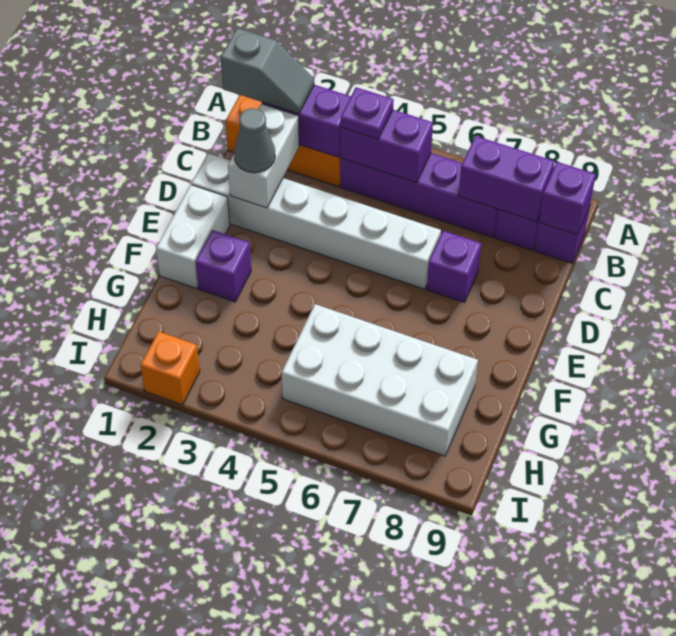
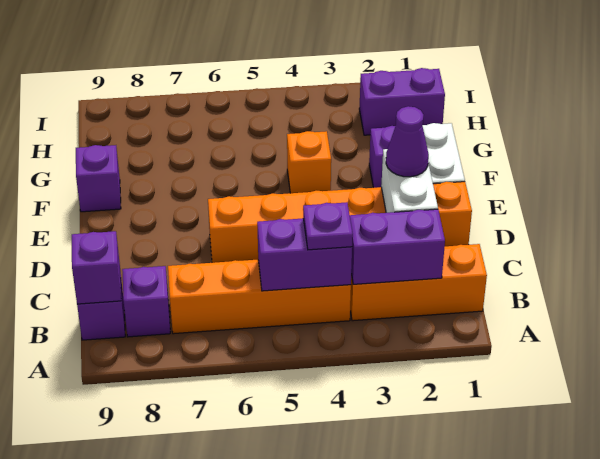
grey 1x2 slope [220,28,315,114] -> none
purple 1x4 brick [340,153,498,237] -> orange 1x4 brick [168,260,351,334]
purple 1x2 brick [459,136,554,222] -> purple 1x2 brick moved to [359,68,445,135]
white 1x6 brick [191,153,441,289] -> orange 1x6 brick [208,182,472,263]
grey 1x1 cone [234,108,275,173] -> purple 1x1 cone [386,106,429,177]
purple 1x1 brick [427,231,481,302] -> purple 1x1 brick moved to [76,145,121,212]
white 2x4 brick [282,304,478,456] -> none
orange 1x1 brick [140,331,200,405] -> orange 1x1 brick moved to [287,131,331,193]

